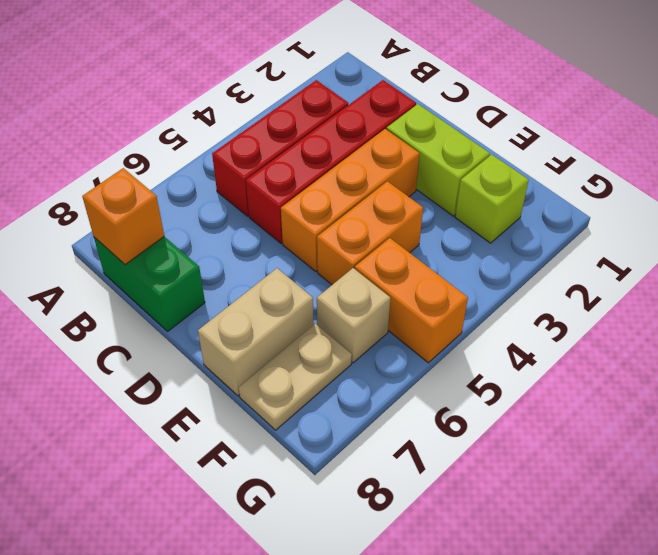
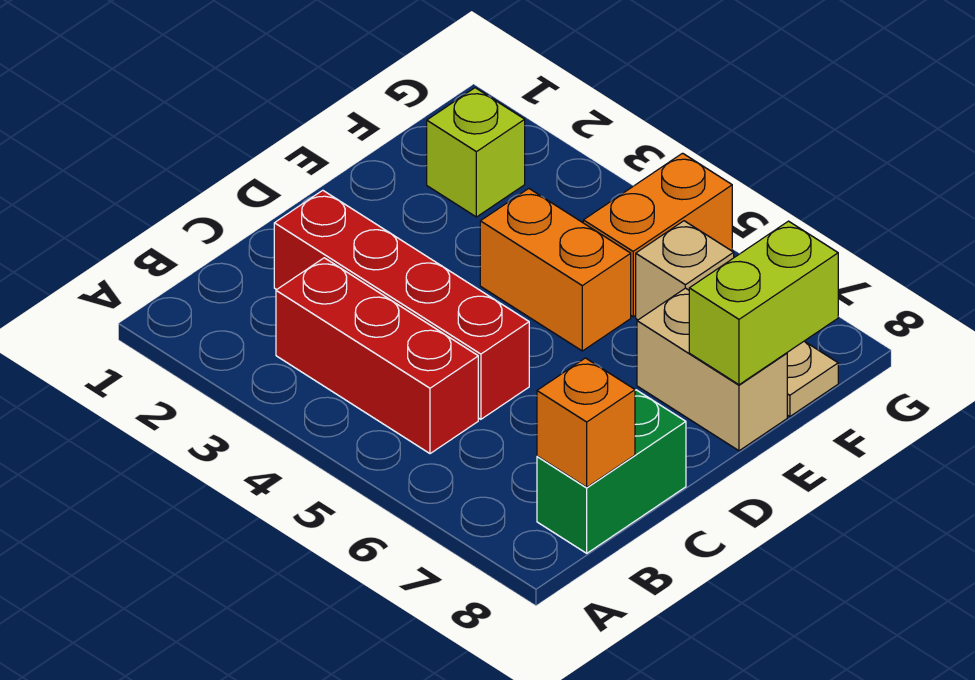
lime 1x2 brick [387,104,490,216] -> lime 1x2 brick moved to [689,221,838,385]
orange 1x3 brick [281,129,420,272] -> none

